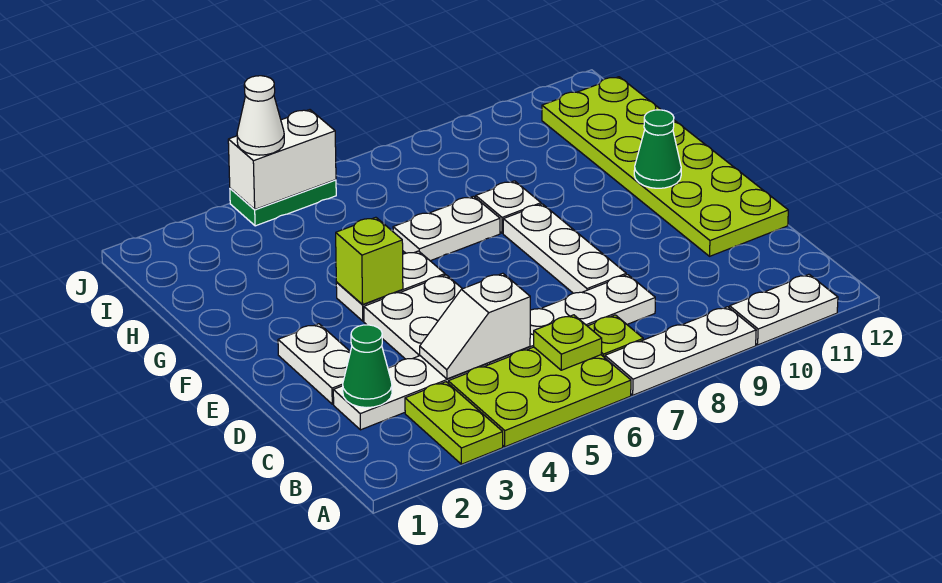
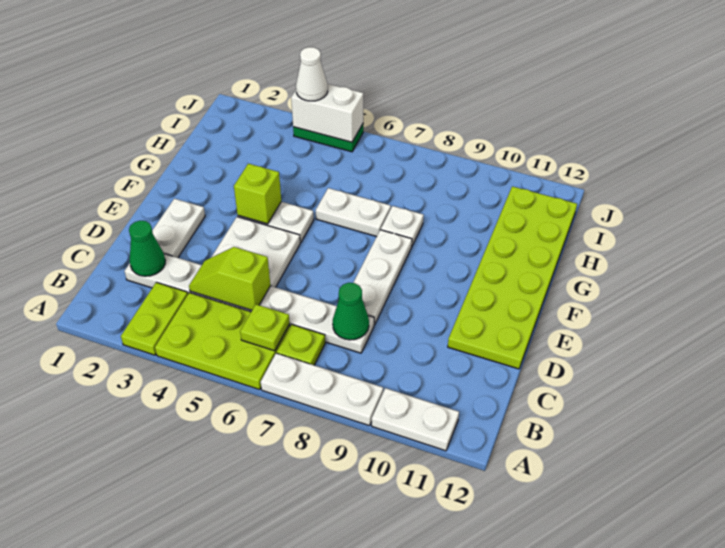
white 1x2 slope [420,273,530,379] -> lime 1x2 slope [189,247,270,310]
green 1x1 cone [634,110,681,188] -> green 1x1 cone moved to [333,283,369,340]

